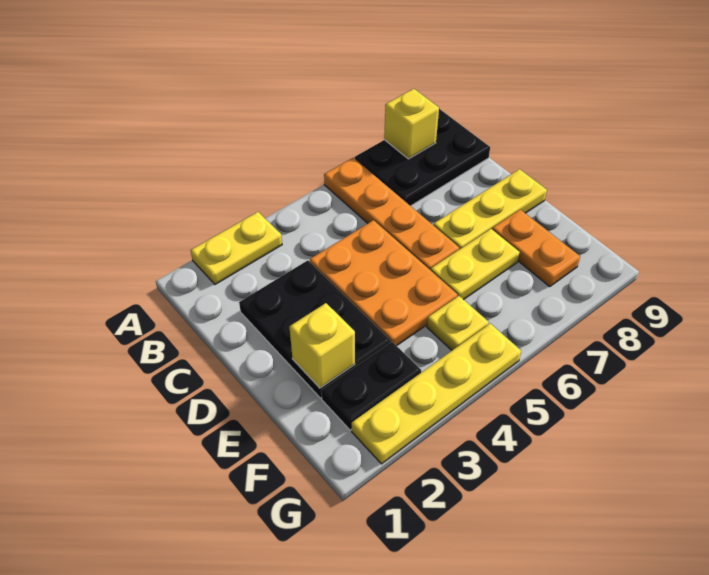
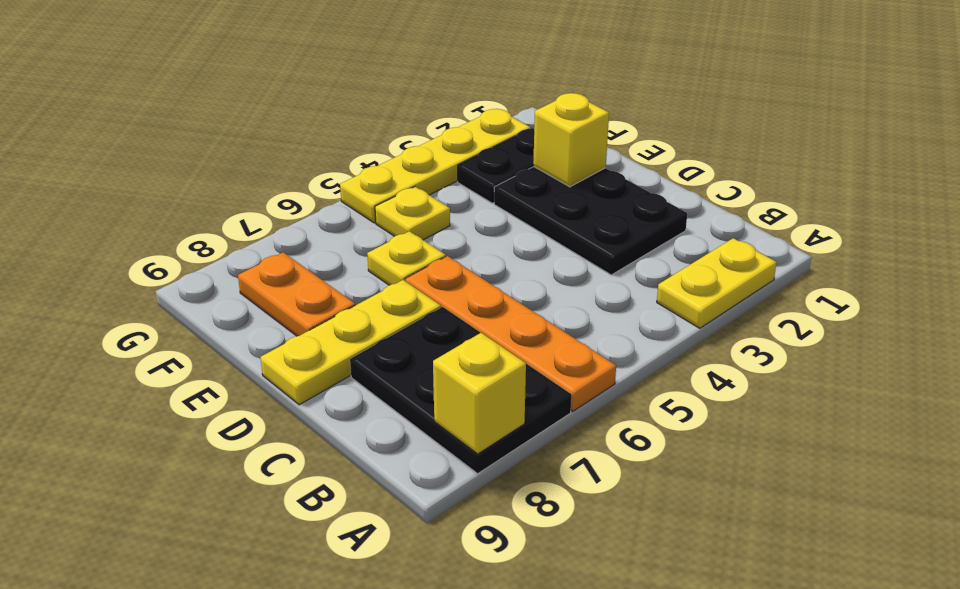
black 2x3 plate [355,109,490,206] -> black 2x3 plate turned to [350,307,571,474]
orange 2x3 plate [310,220,457,346] -> none
yellow 1x2 plate [431,229,520,300] -> yellow 1x1 plate [367,231,446,285]

